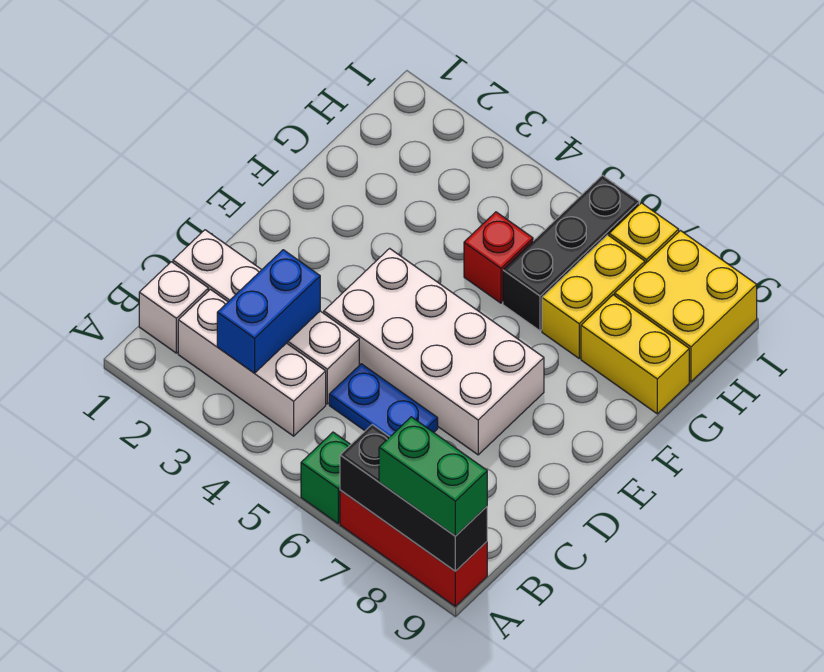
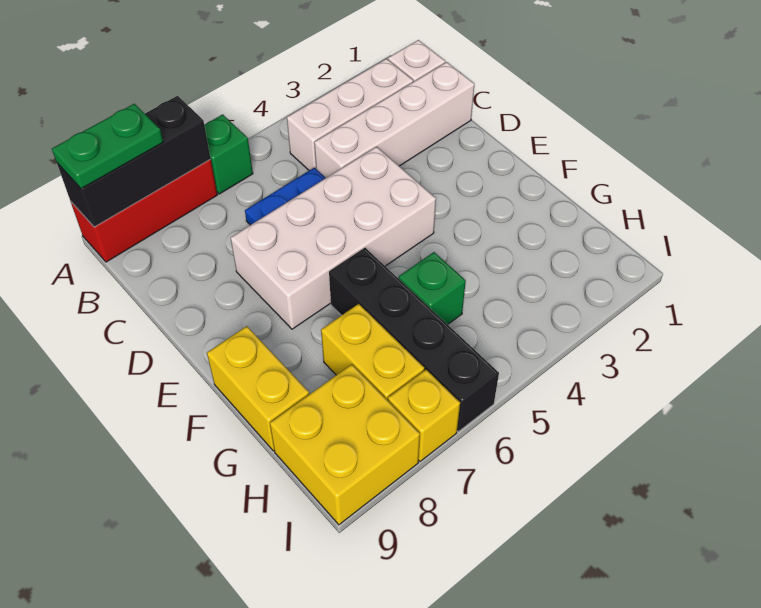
green 1x2 brick [379,417,487,536] -> green 1x2 plate [52,104,163,189]
blue 1x2 brick [217,250,320,373] -> none
red 1x1 brick [464,212,533,303] -> green 1x1 brick [399,252,466,324]
black 1x3 brick [503,175,639,331] -> black 1x4 brick [329,248,499,432]
yellow 1x2 brick [581,295,689,414] -> yellow 1x2 brick turned to [207,326,309,451]

